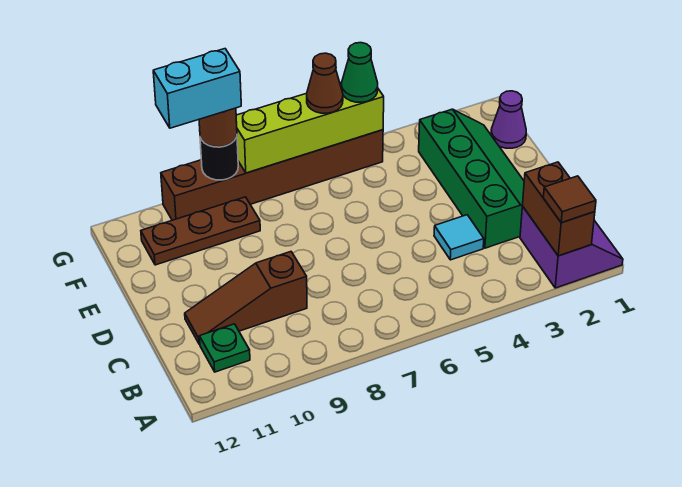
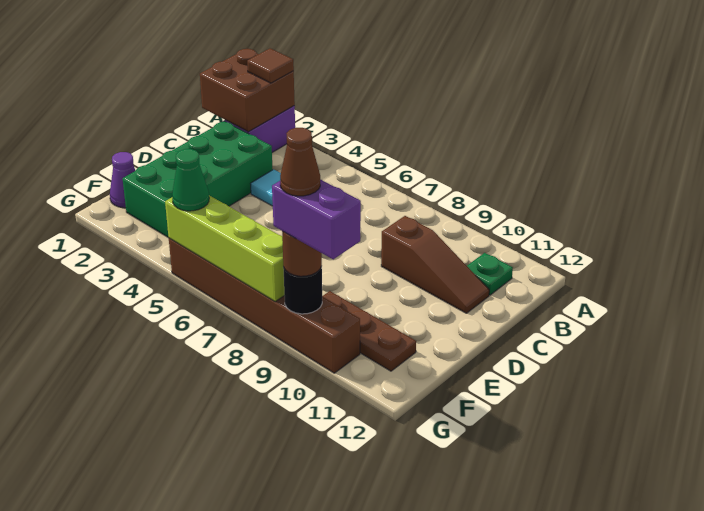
brown 1x2 brick [522,162,595,256] -> brown 2x2 brick [200,49,295,132]
green 2x4 slope [419,109,524,248] -> green 2x4 brick [123,121,273,238]
brown 1x1 cone [307,53,343,113] -> brown 1x1 cone moved to [280,128,320,196]
cyan 1x2 brick [153,49,241,128] -> purple 1x2 brick [272,179,361,259]

